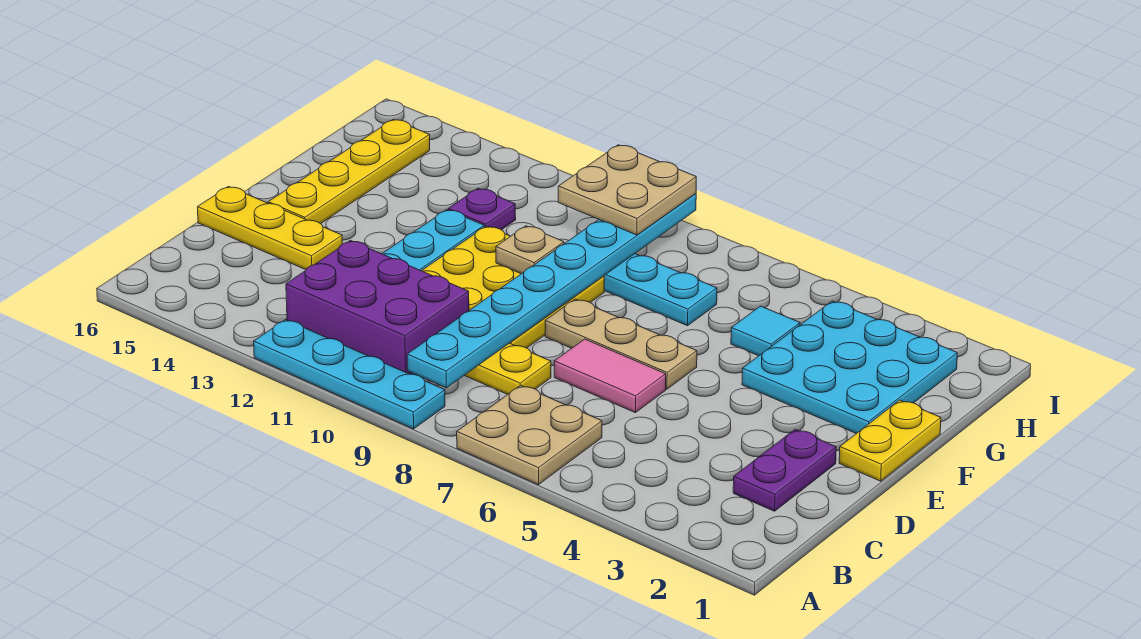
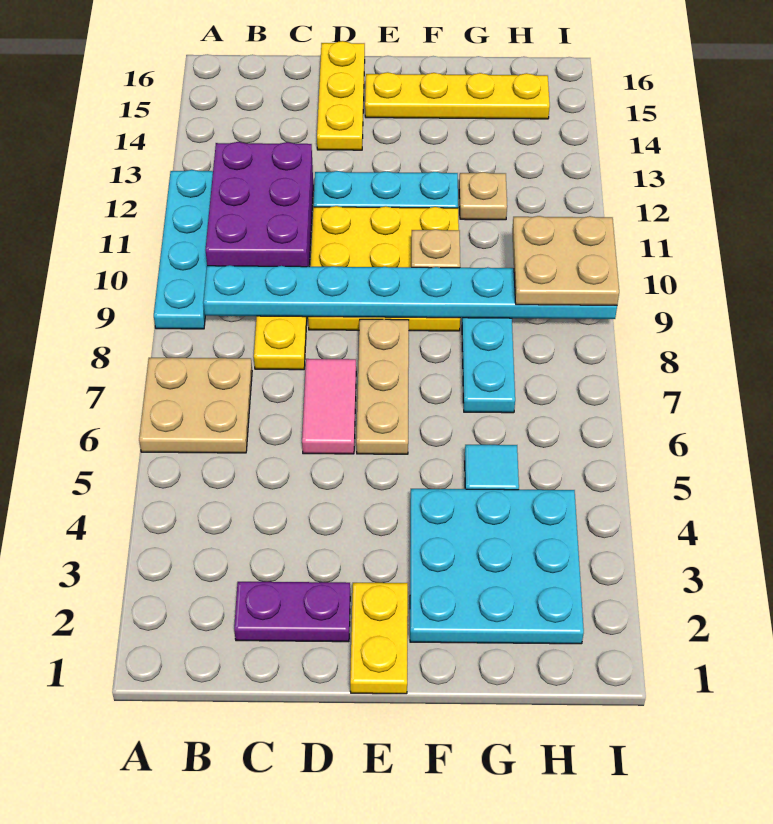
yellow 1x2 plate [839,400,941,481] -> yellow 1x2 plate turned to [350,583,408,694]
purple 1x1 plate [448,188,516,230] -> tan 1x1 plate [459,172,507,220]

